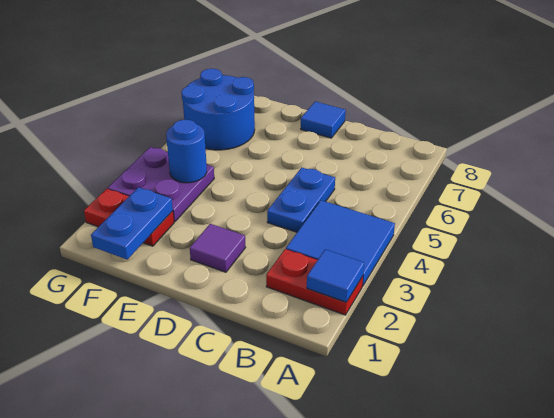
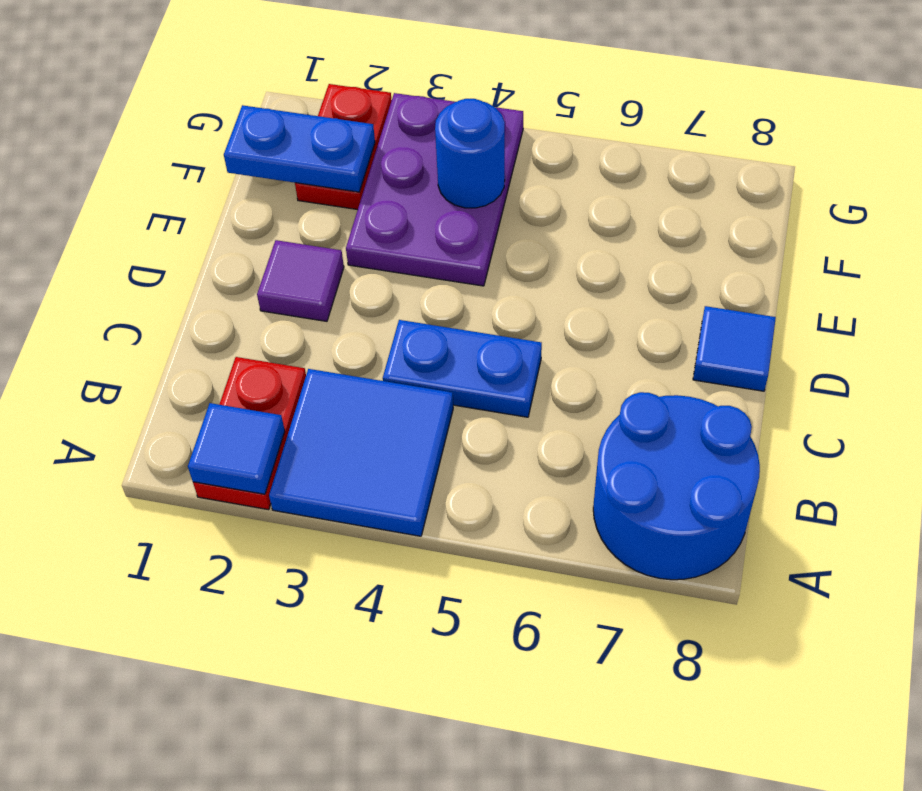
purple 2x2 plate [108,147,214,222] -> purple 2x3 plate [346,93,523,286]
blue 2x2 round brick [181,69,255,150] -> blue 2x2 round brick moved to [593,392,760,580]

